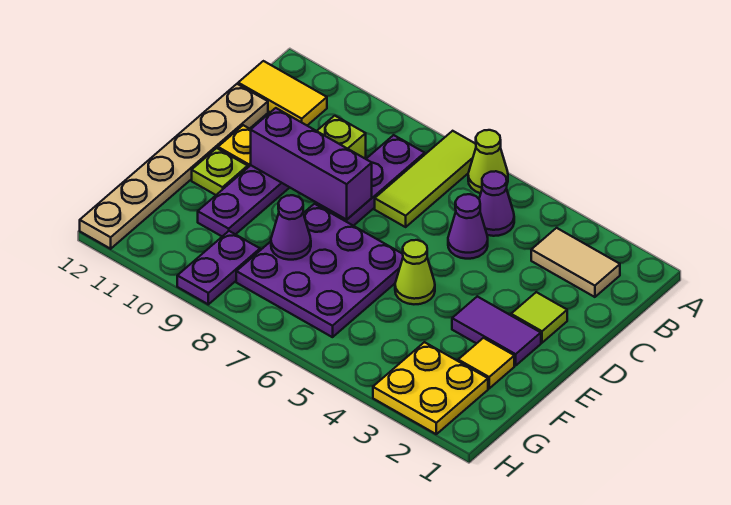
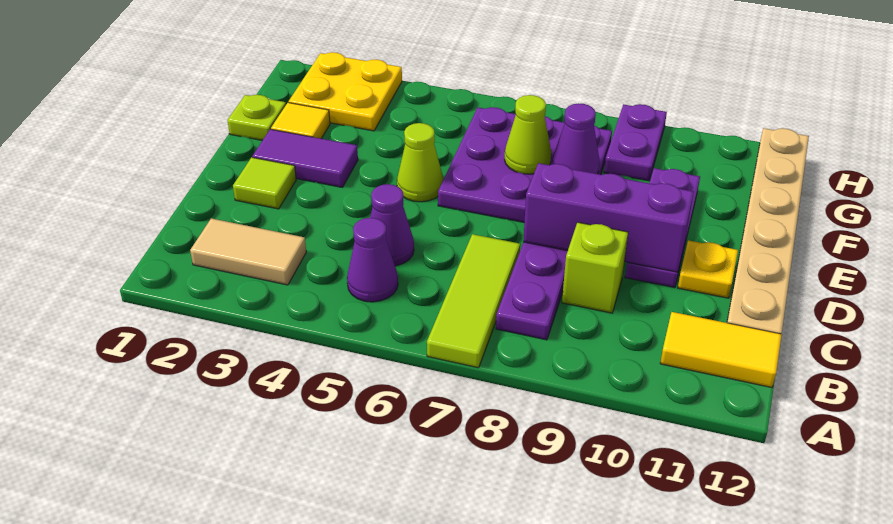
lime 1x1 cone [468,130,508,193] -> lime 1x1 cone moved to [505,95,551,174]
lime 1x1 plate [192,148,248,195] -> lime 1x1 plate moved to [228,95,286,140]

